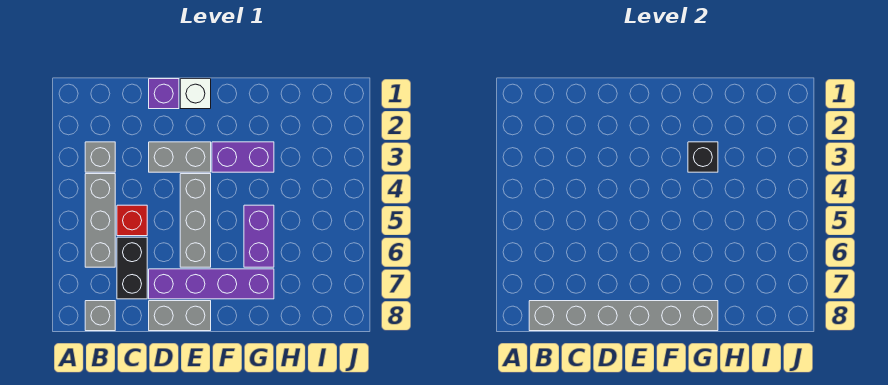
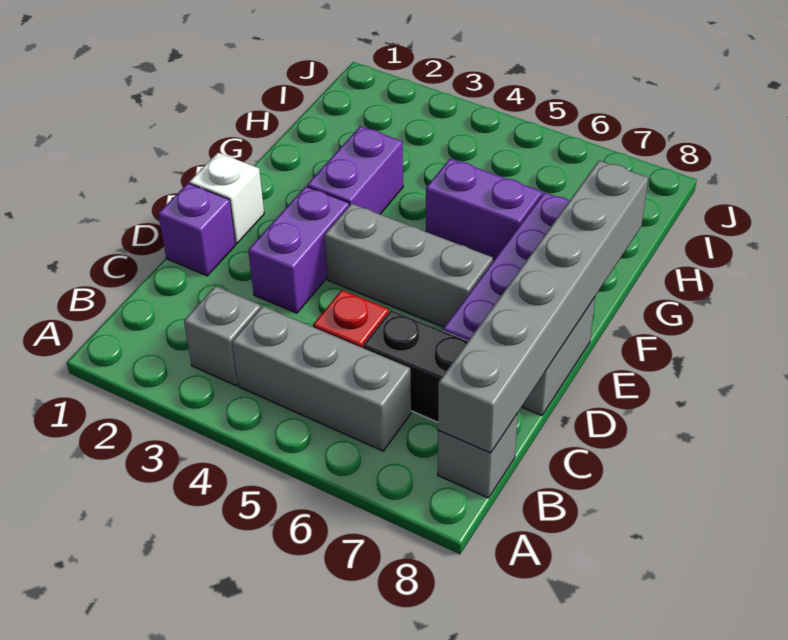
grey 1x2 brick [149,142,211,172] -> purple 1x2 brick [248,186,349,313]
black 1x1 brick [688,142,718,172] -> none

